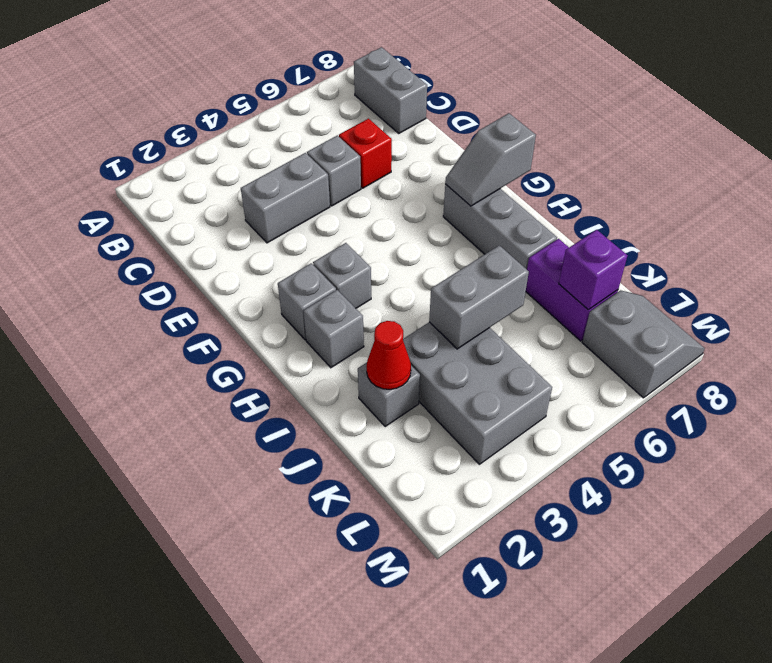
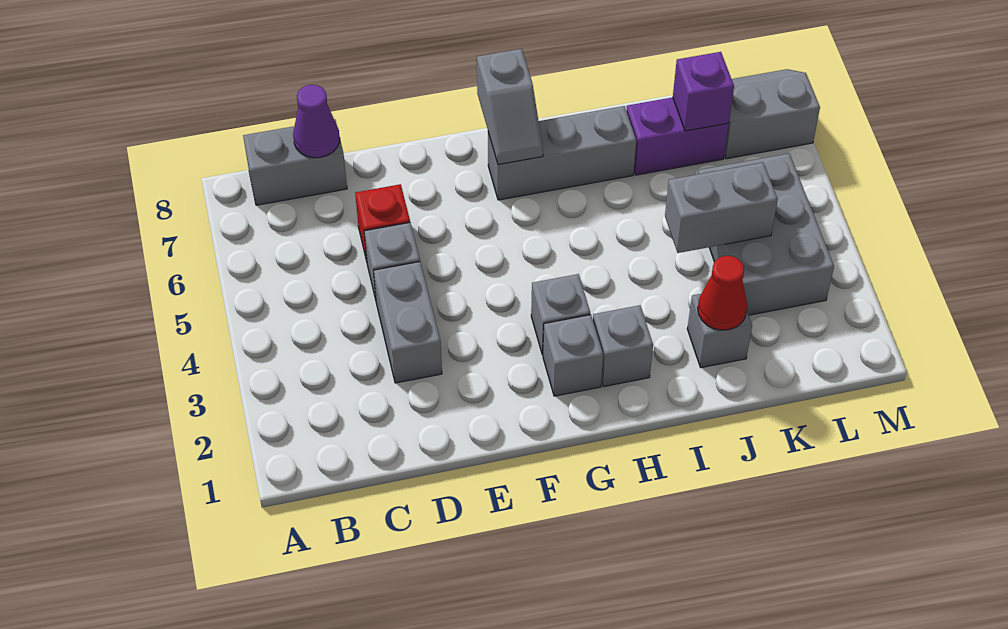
none -> purple 1x1 cone [293,85,340,158]
grey 2x3 brick [403,322,552,464] -> grey 2x3 brick turned to [698,154,834,315]
grey 1x2 brick [429,245,529,349] -> grey 1x2 brick turned to [665,163,778,253]

